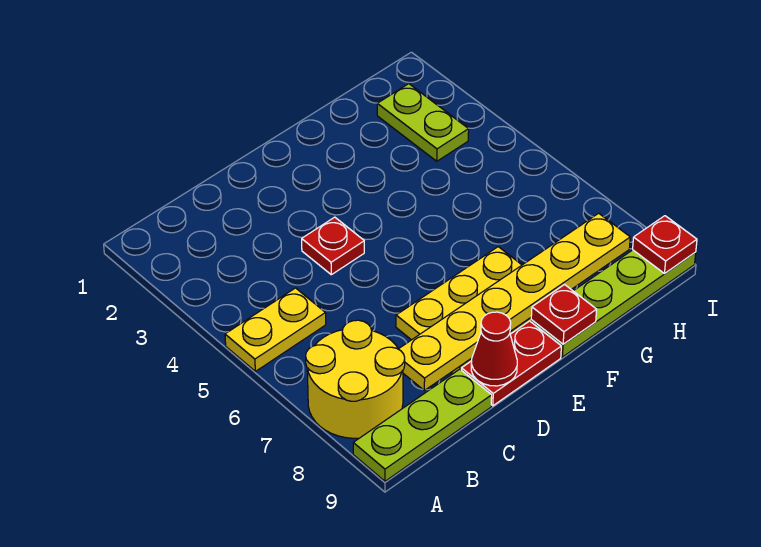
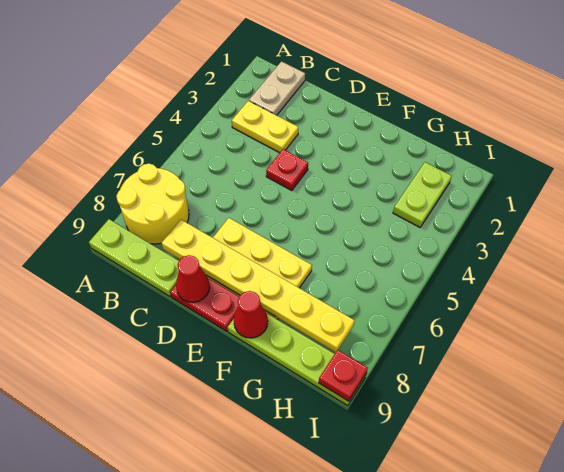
yellow 1x2 plate [225,288,326,371] -> yellow 1x2 plate moved to [232,101,298,153]
none -> tan 1x2 plate [249,61,305,115]
red 1x1 plate [531,285,597,344] -> red 1x1 cone [234,291,268,338]

